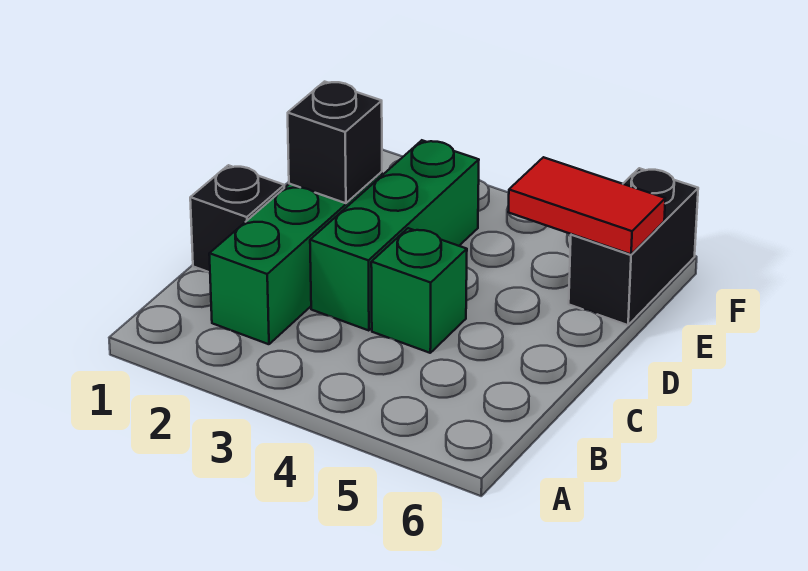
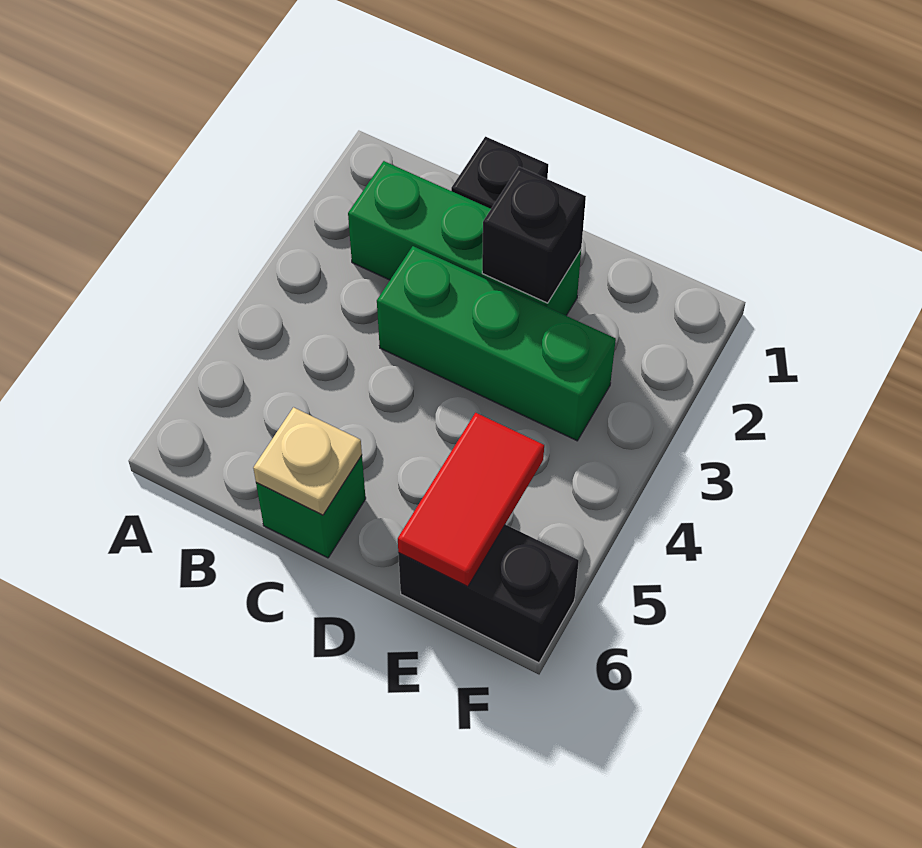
green 1x1 brick [371,228,467,353] -> green 1x1 brick moved to [256,456,366,558]
none -> tan 1x1 plate [253,407,362,515]

